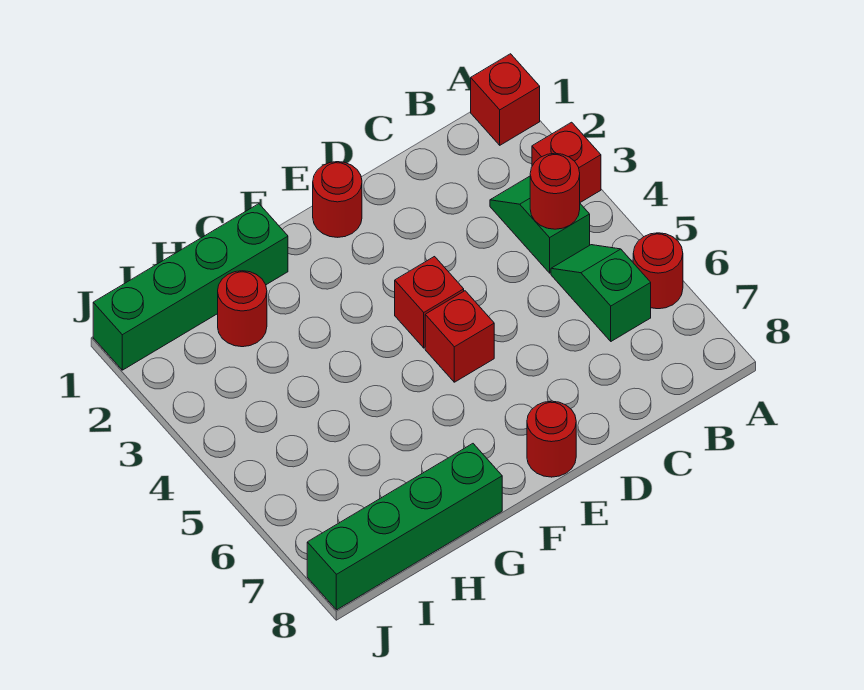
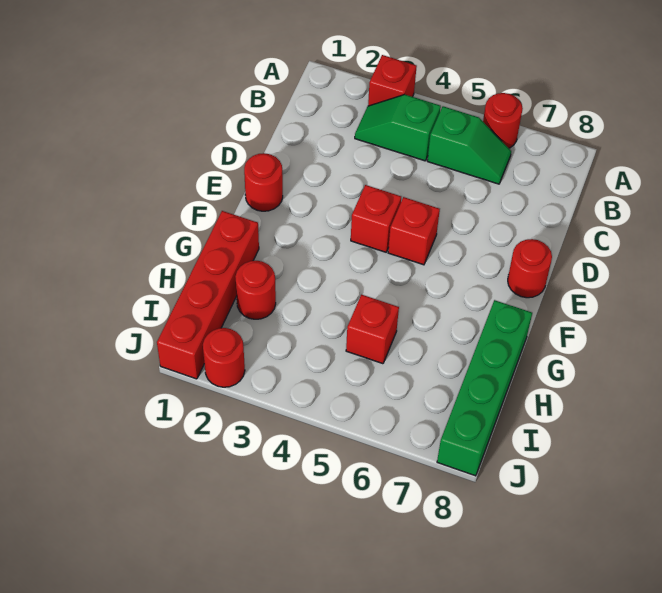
red 1x1 brick [471,54,540,145] -> red 1x1 brick moved to [346,295,399,364]
red 1x1 round brick [530,153,580,229] -> red 1x1 round brick moved to [203,328,245,387]
green 1x2 slope [551,245,651,341] -> green 1x2 slope turned to [427,106,511,184]
green 1x4 brick [93,204,288,370] -> red 1x4 brick [157,211,259,379]

